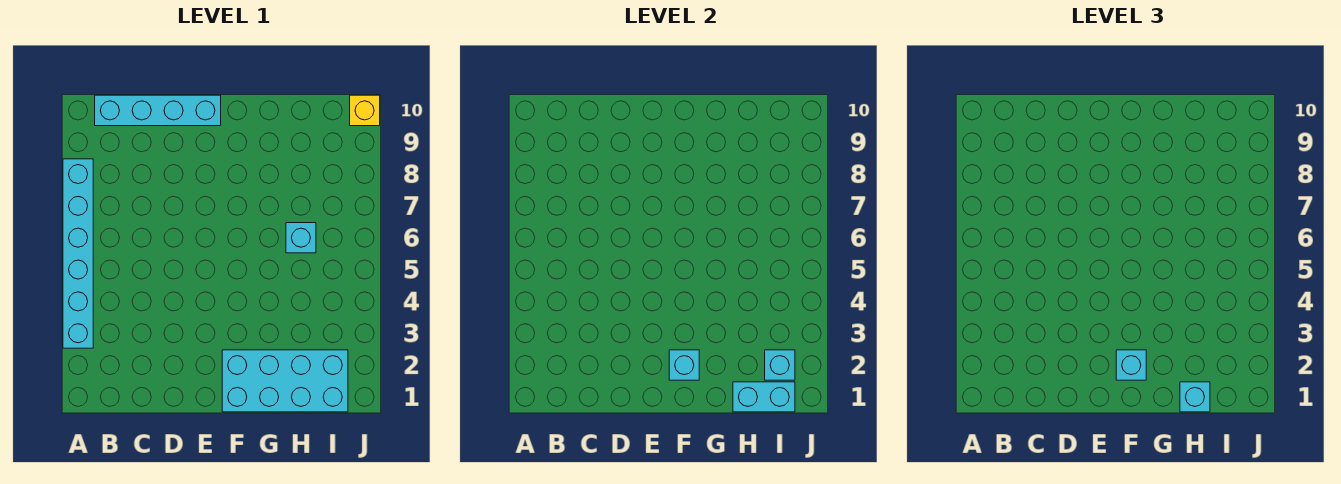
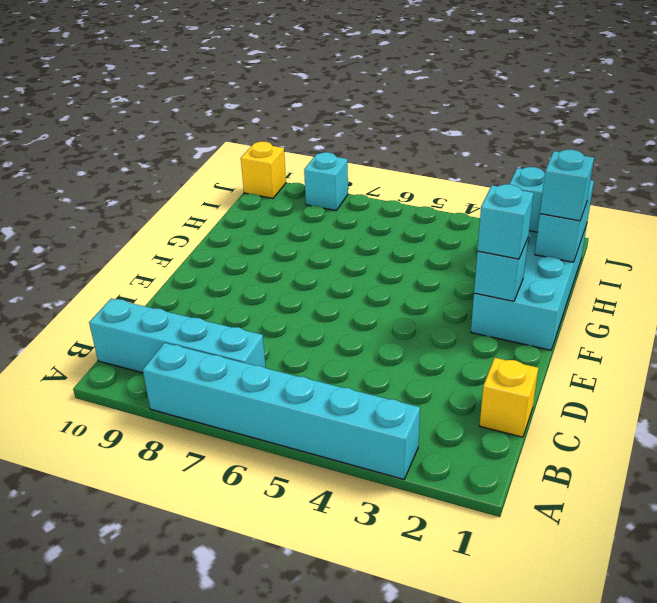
cyan 1x4 brick [95,95,221,126] -> cyan 1x4 brick turned to [89,298,266,373]
none -> yellow 1x1 brick [480,358,538,437]
cyan 1x1 brick [286,223,316,253] -> cyan 1x1 brick moved to [304,152,348,211]

